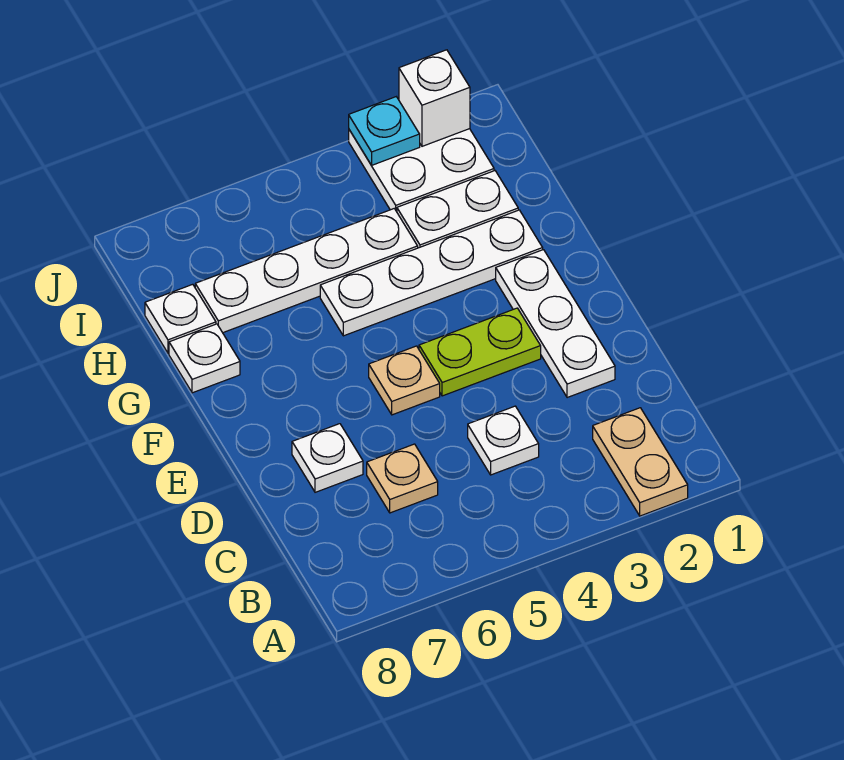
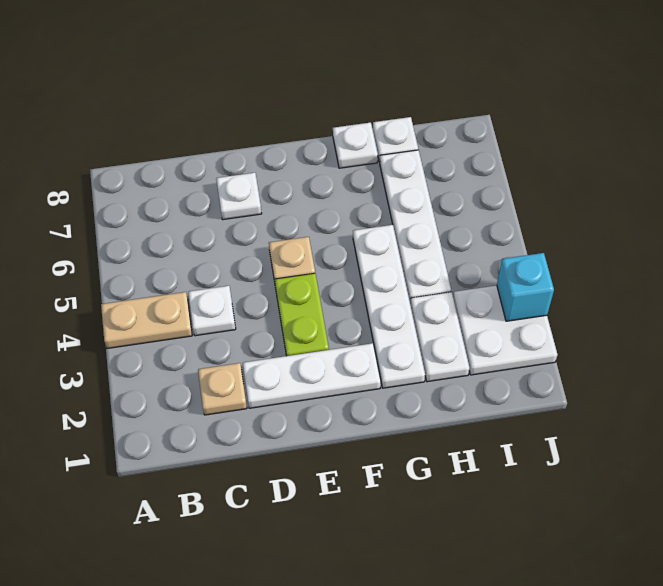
tan 1x2 plate [593,408,688,516] -> tan 1x2 plate moved to [101,292,192,348]
tan 1x1 plate [367,444,438,513] -> tan 1x1 plate moved to [198,363,247,415]
white 1x1 brick [399,50,470,146] -> none
cyan 1x1 plate [349,97,420,165] -> cyan 1x1 brick [497,253,554,321]

